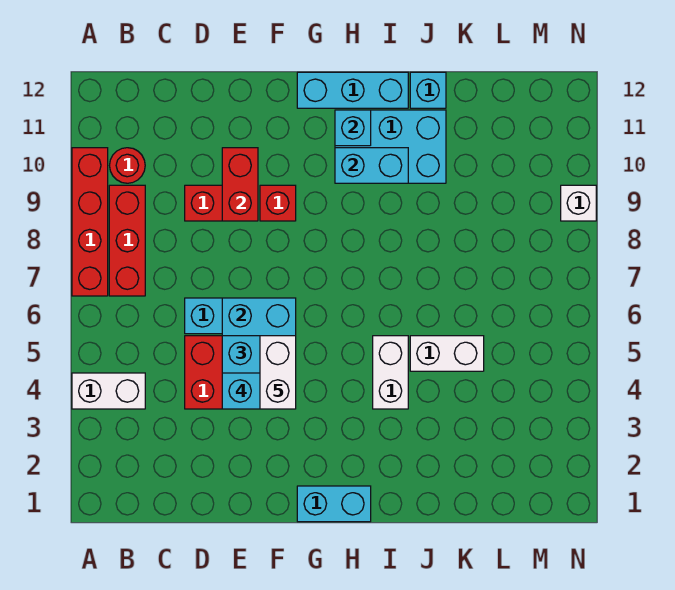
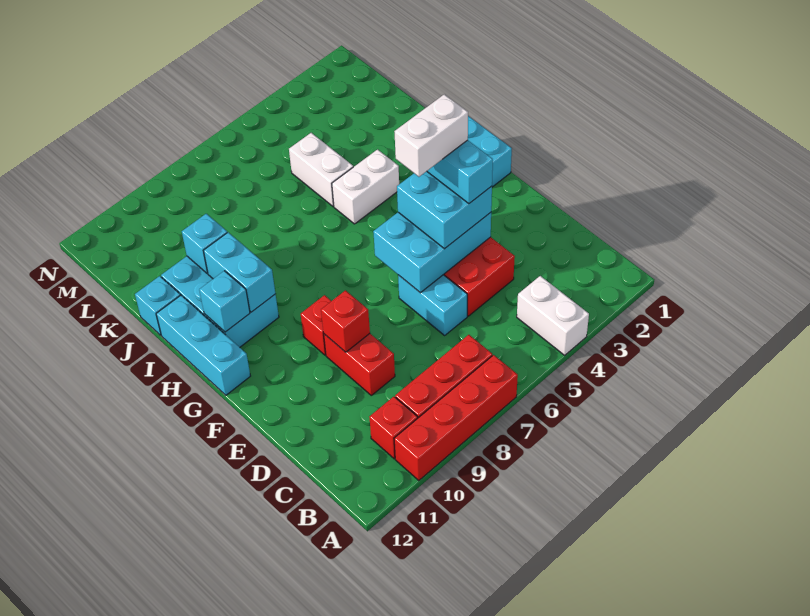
red 1x1 round brick [110,148,145,183] -> red 1x1 brick [370,397,418,459]
red 1x2 brick [222,148,258,221] -> red 1x1 brick [321,290,370,352]
none -> cyan 1x1 brick [182,214,227,273]
white 1x1 brick [561,185,596,221] -> none

